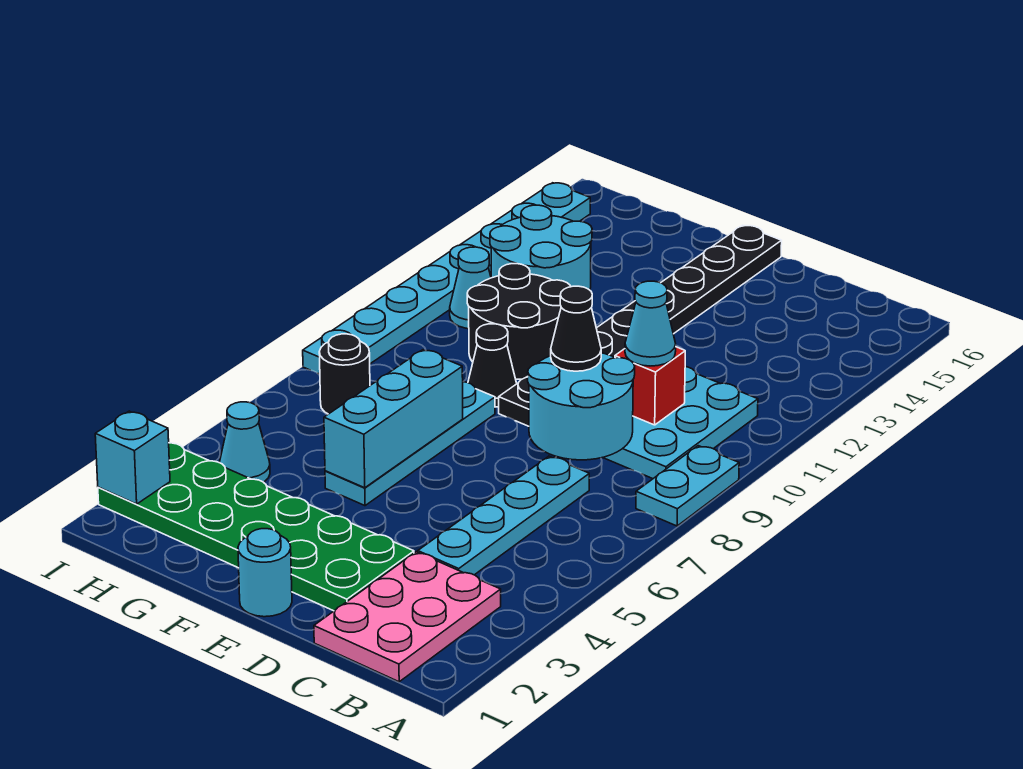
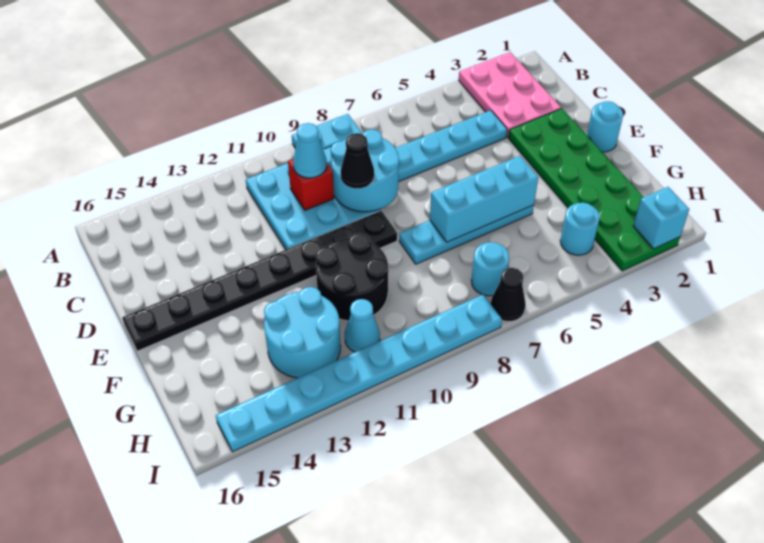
pink 2x3 plate [314,552,501,682] -> pink 2x3 plate turned to [459,52,561,137]
black 1x1 cone [468,324,517,407] -> black 1x1 cone moved to [491,268,526,321]
cyan 1x1 cone [220,402,270,482] -> cyan 1x1 round brick [560,203,600,255]
black 1x1 round brick [319,334,370,414] -> cyan 1x1 round brick [471,242,509,296]

